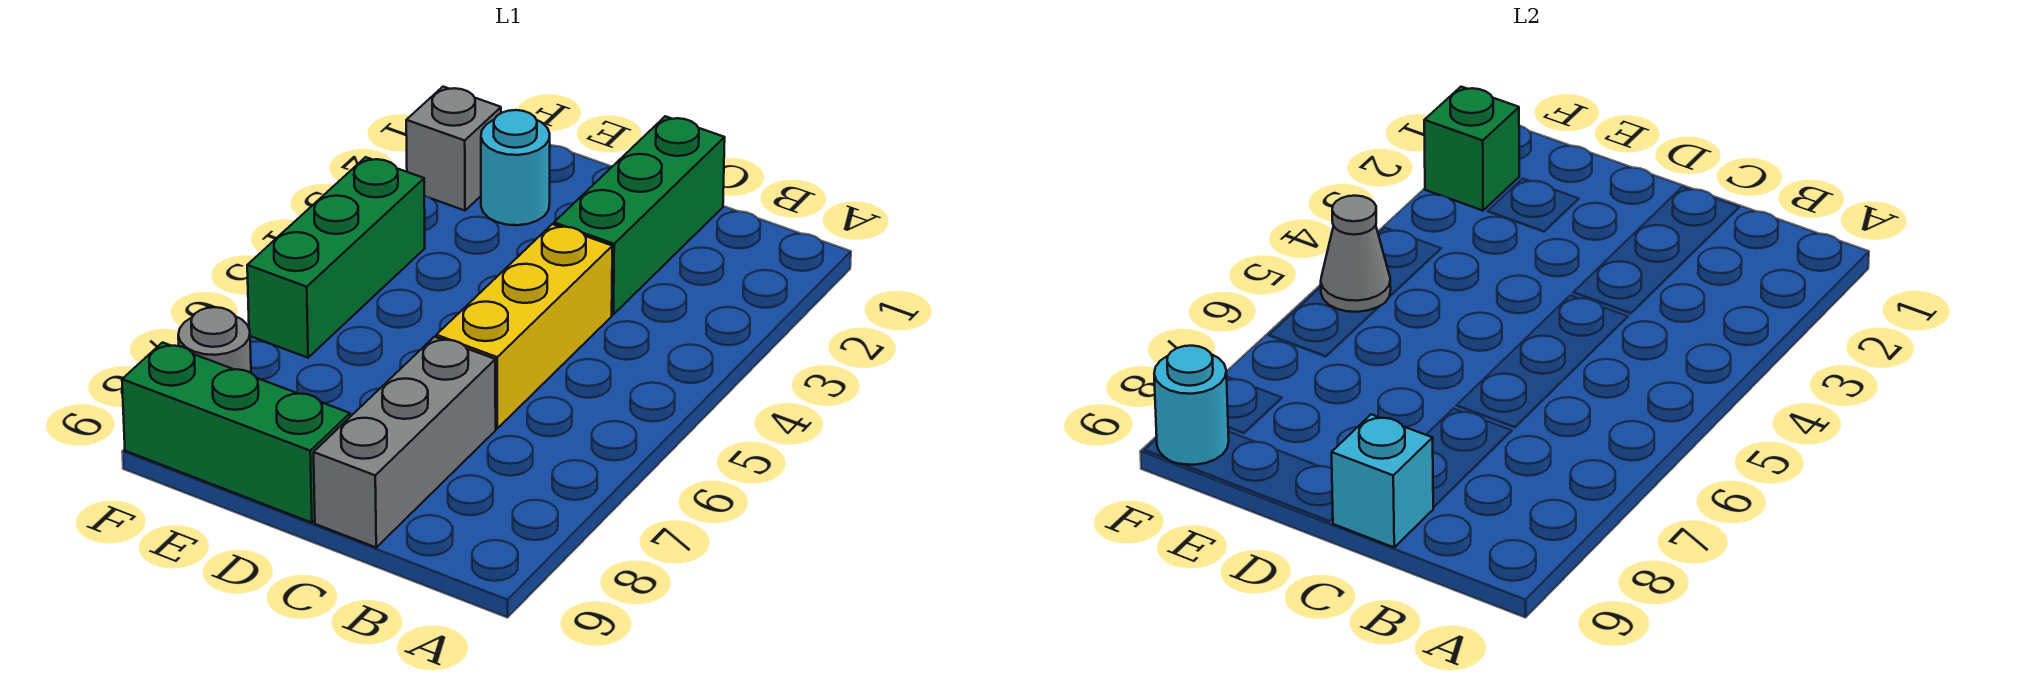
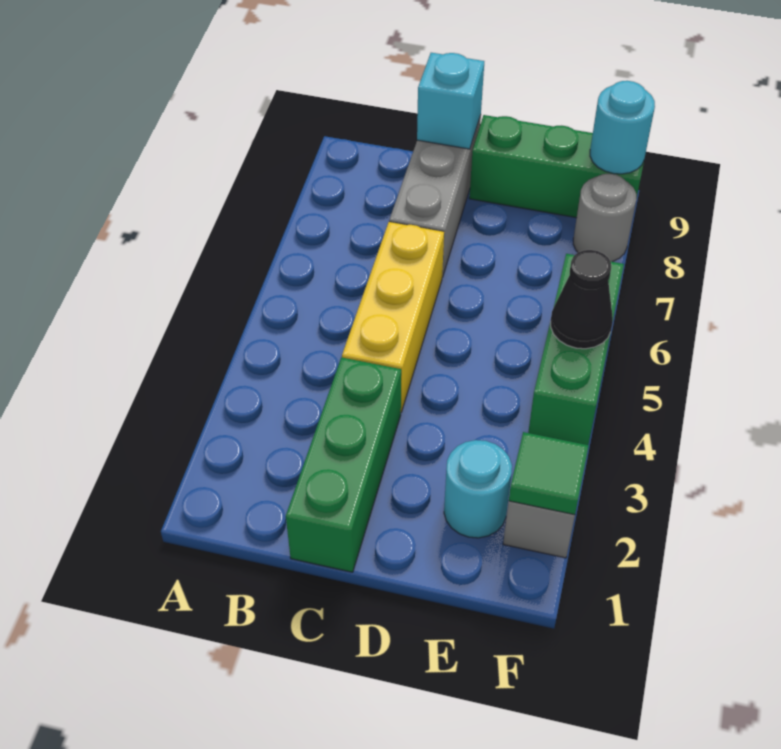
green 1x1 brick [1424,87,1519,211] -> green 1x1 tile [509,432,589,515]
grey 1x1 cone [1321,196,1391,312] -> black 1x1 cone [551,250,613,349]

